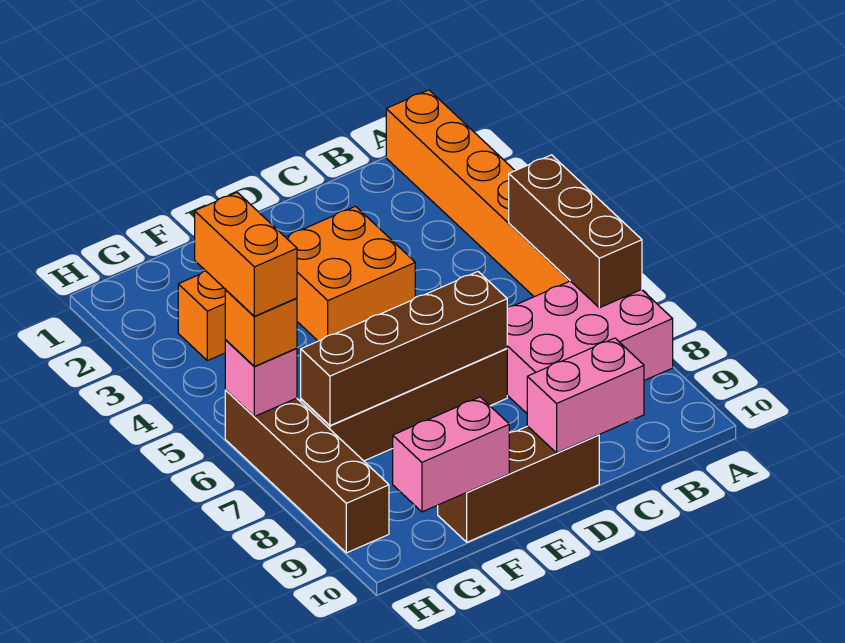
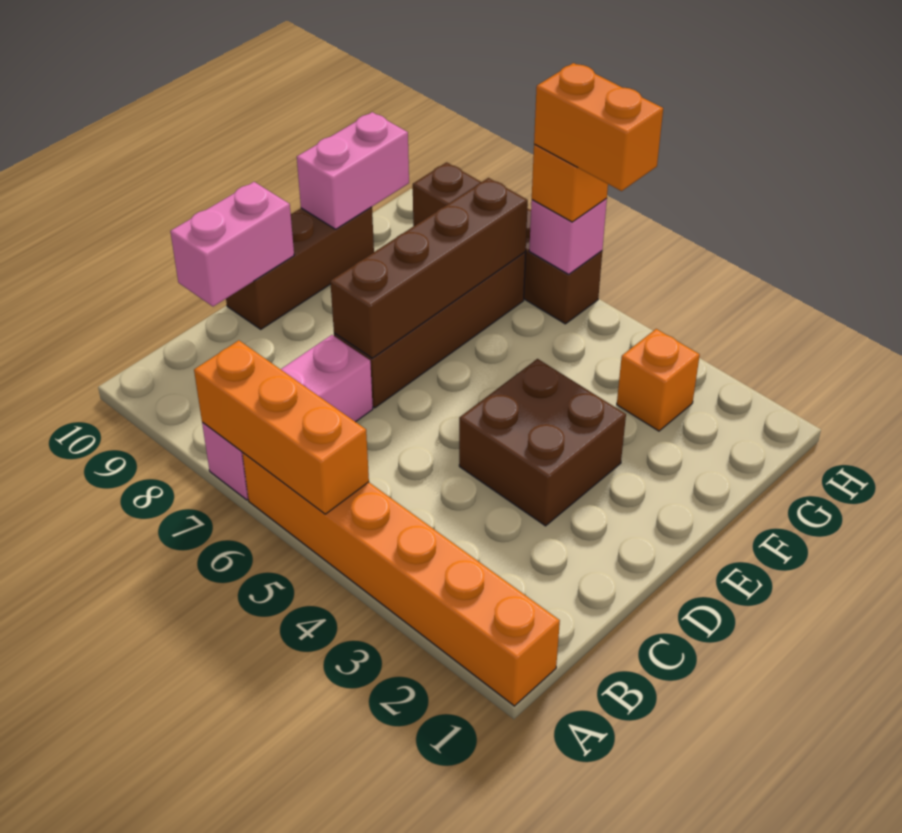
brown 1x3 brick [509,155,642,308] -> orange 1x3 brick [194,340,369,514]
pink 2x3 brick [507,281,673,413] -> pink 1x3 brick [202,335,373,500]
orange 2x2 brick [286,206,415,341] -> brown 2x2 brick [459,359,626,526]

